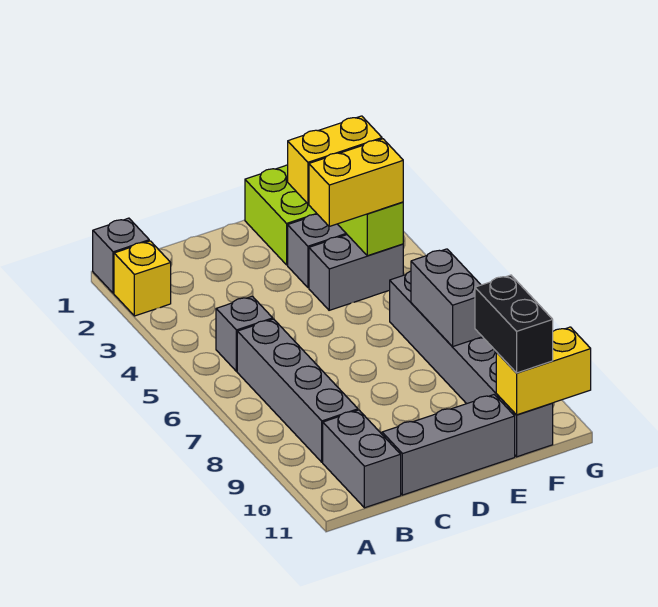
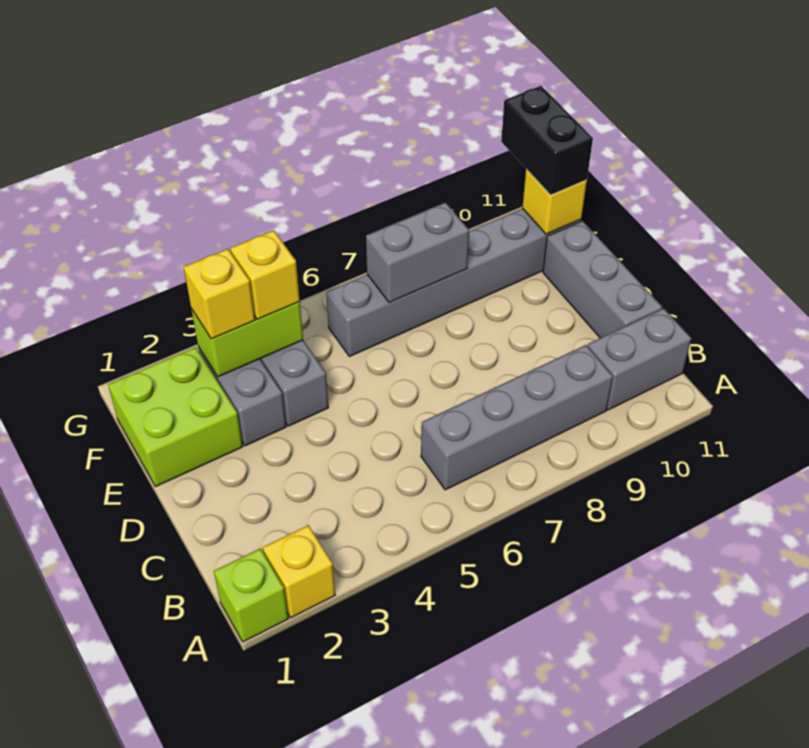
grey 1x1 brick [93,218,149,293] -> lime 1x1 brick [214,548,288,642]
grey 1x1 brick [216,296,273,371] -> none
yellow 1x2 brick [288,116,382,204] -> yellow 1x1 brick [184,249,255,339]
yellow 1x2 brick [309,139,403,226] -> yellow 1x1 brick [230,230,300,320]
black 1x2 brick [475,275,553,373] -> black 1x2 brick turned to [501,86,593,195]
yellow 1x2 brick [496,327,591,415] -> yellow 1x1 brick [522,169,587,234]

